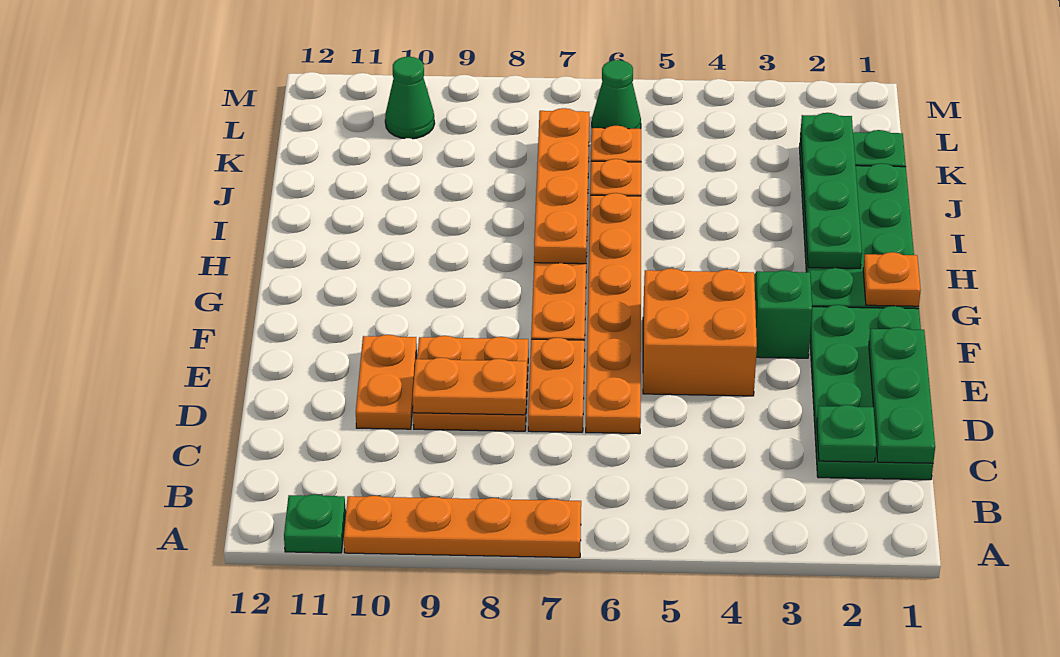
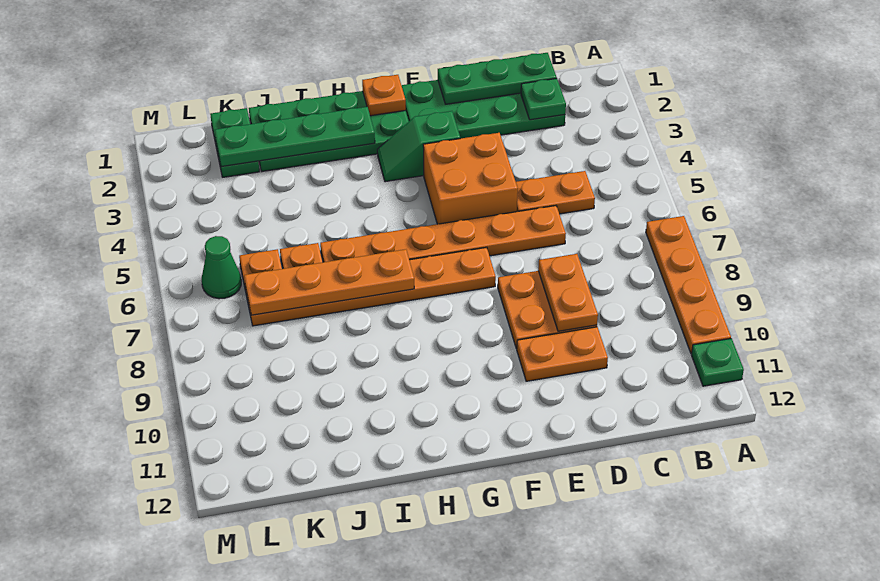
orange 1x2 plate [528,338,585,432] -> orange 1x2 plate moved to [516,171,595,214]
green 1x1 cone [385,57,435,139] -> none

